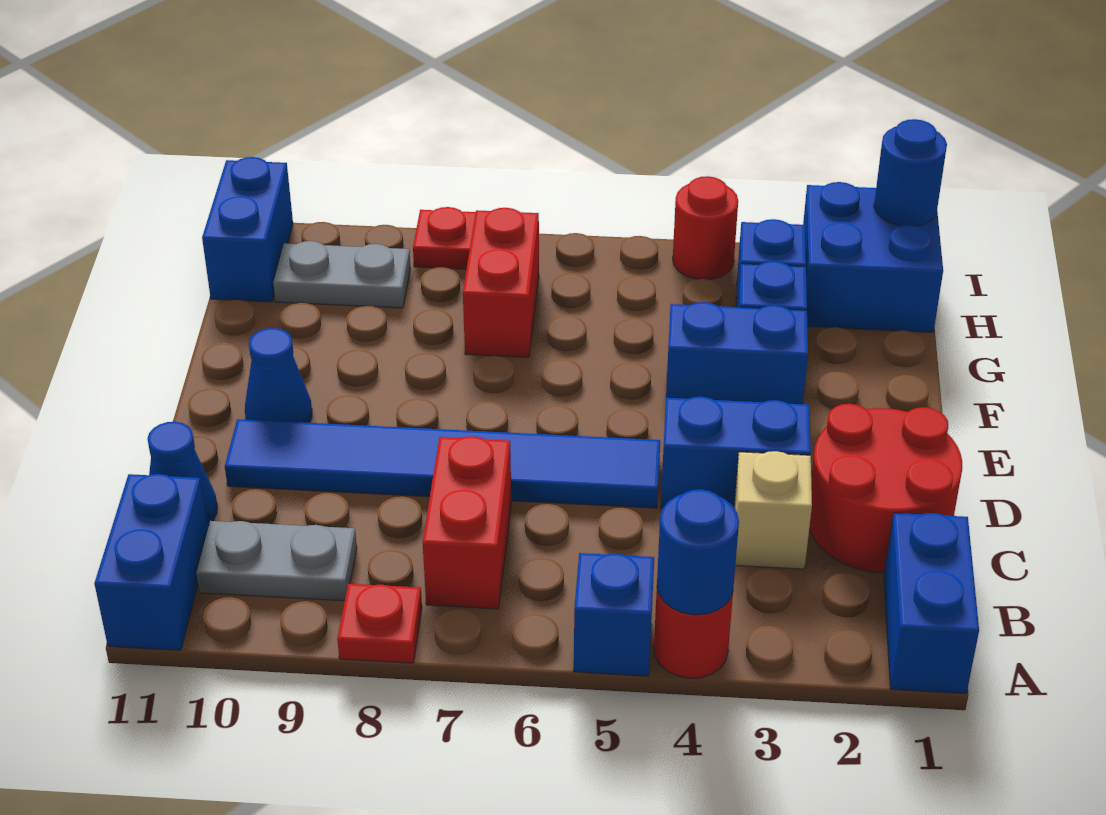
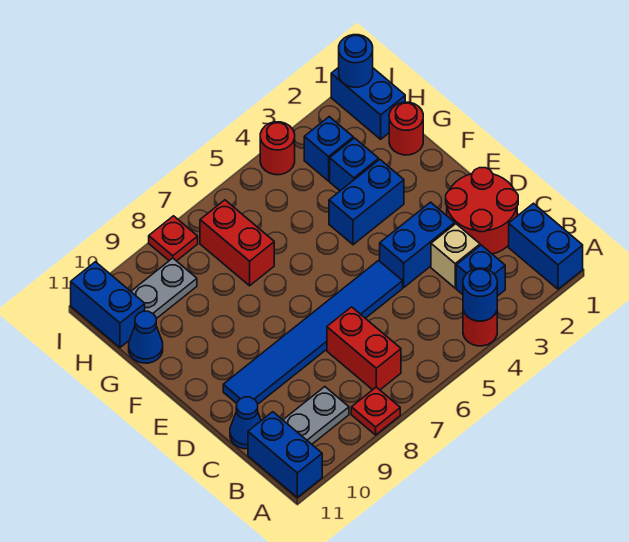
blue 1x1 brick [574,553,654,676] -> blue 1x1 brick moved to [456,245,505,296]
blue 1x1 cone [245,328,312,423] -> blue 1x1 cone moved to [129,311,163,363]
none -> red 1x1 round brick [389,102,423,155]
blue 2x2 brick [803,182,943,332] -> blue 1x2 brick [331,67,405,139]

